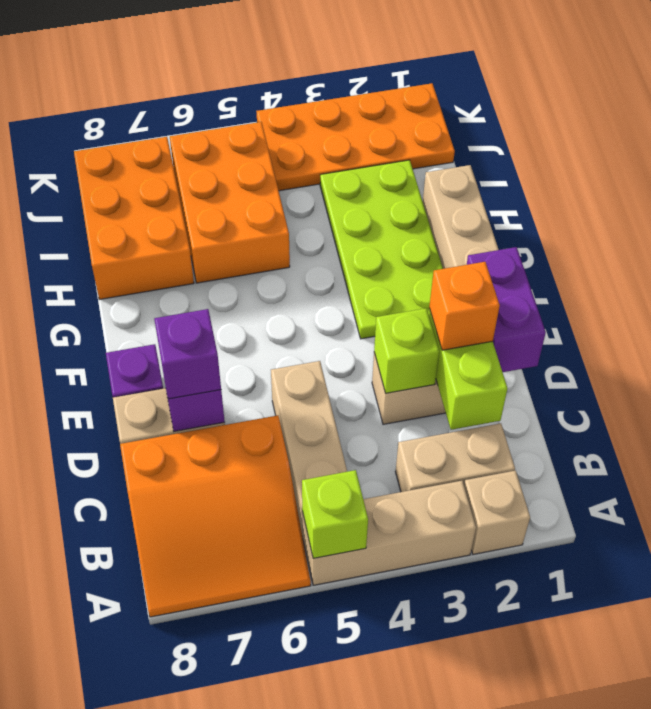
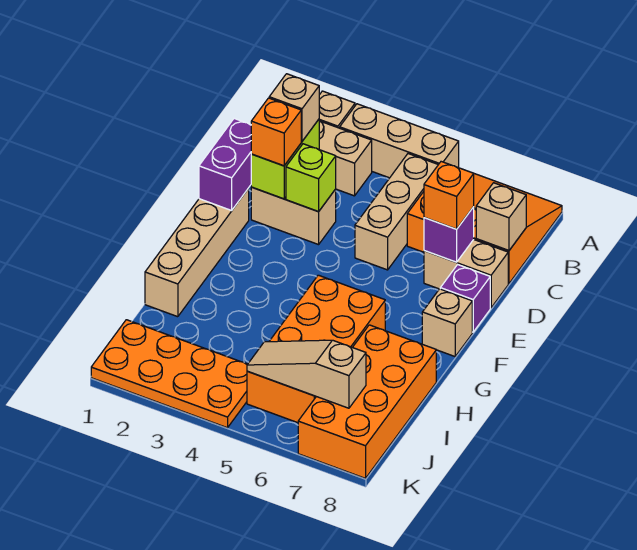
lime 1x1 brick [302,470,368,558] -> none
none -> tan 1x1 brick [269,74,319,141]
none -> tan 1x1 brick [476,183,526,251]
purple 1x1 brick [154,309,221,399] -> orange 1x1 brick [424,162,474,229]
lime 2x4 plate [320,160,443,339] -> none
none -> tan 1x1 brick [422,289,472,356]
orange 2x3 brick [170,122,290,283] -> orange 2x4 brick [247,275,385,423]
orange 2x3 brick [74,137,194,300] -> orange 2x4 brick [298,325,436,478]
none -> tan 1x3 slope [247,340,366,408]

